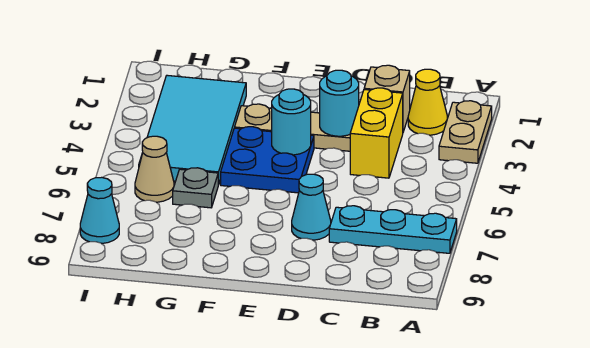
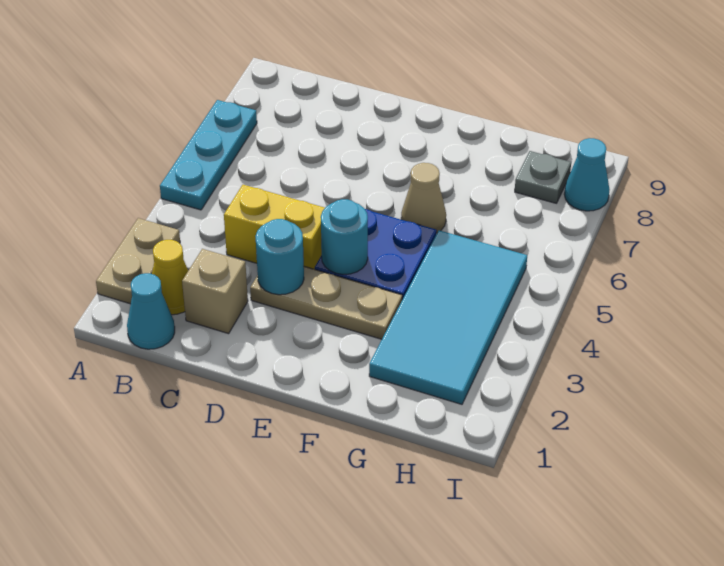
cyan 1x3 plate [329,206,457,253] -> cyan 1x3 plate turned to [160,100,257,210]
yellow 1x2 brick [350,88,403,178] -> yellow 1x2 brick turned to [224,185,325,269]
cyan 1x1 cone [292,174,331,240] -> cyan 1x1 cone moved to [127,273,175,349]
grey 1x1 plate [173,168,218,208] -> grey 1x1 plate moved to [515,151,571,203]
tan 1x1 cone [135,136,174,202] -> tan 1x1 cone moved to [401,163,446,233]

